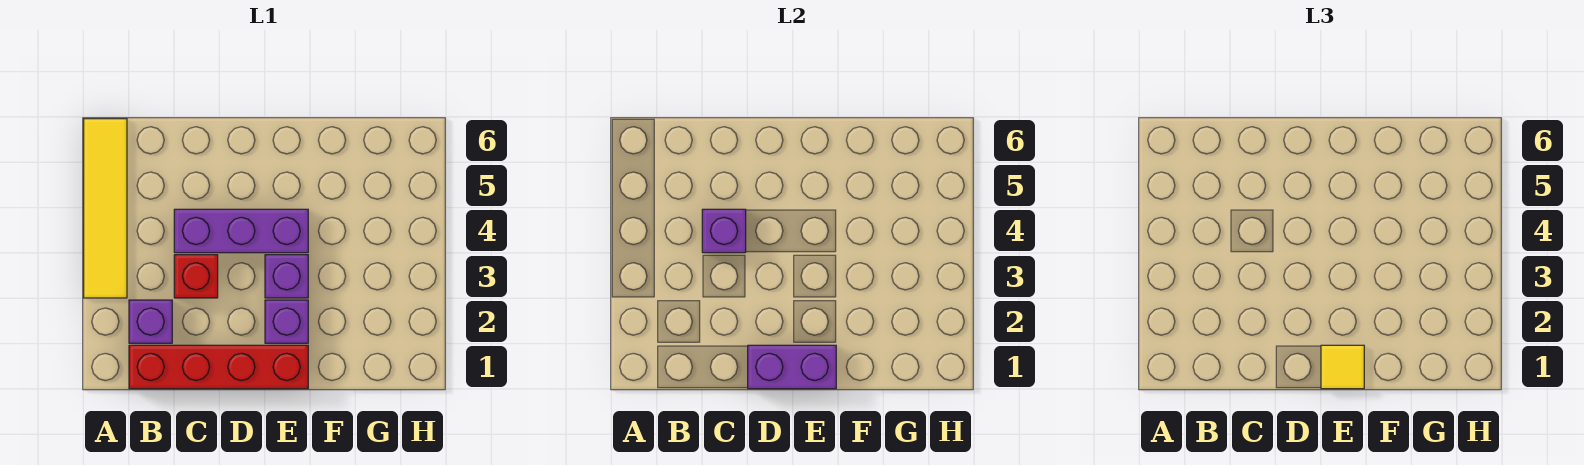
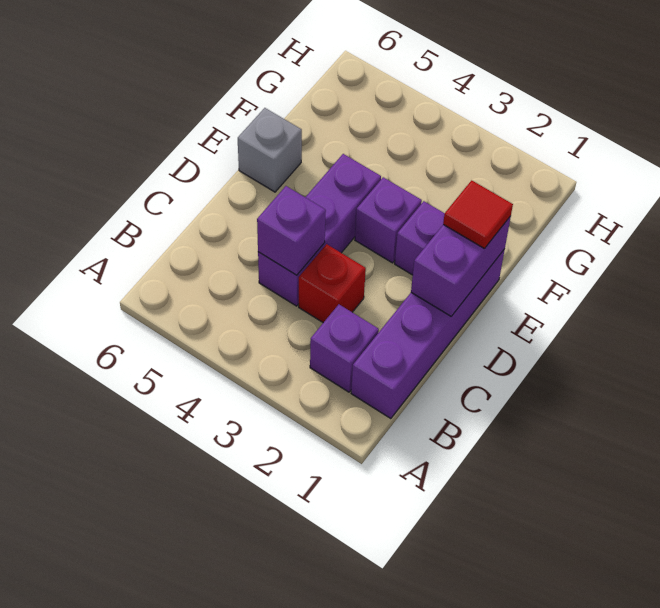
yellow 1x4 tile [84,119,127,298] -> none
red 1x4 brick [129,345,308,389] -> purple 1x4 brick [351,249,505,419]
yellow 1x1 tile [1321,345,1364,389] -> red 1x1 tile [443,180,513,248]
none -> grey 1x1 brick [238,108,302,192]

